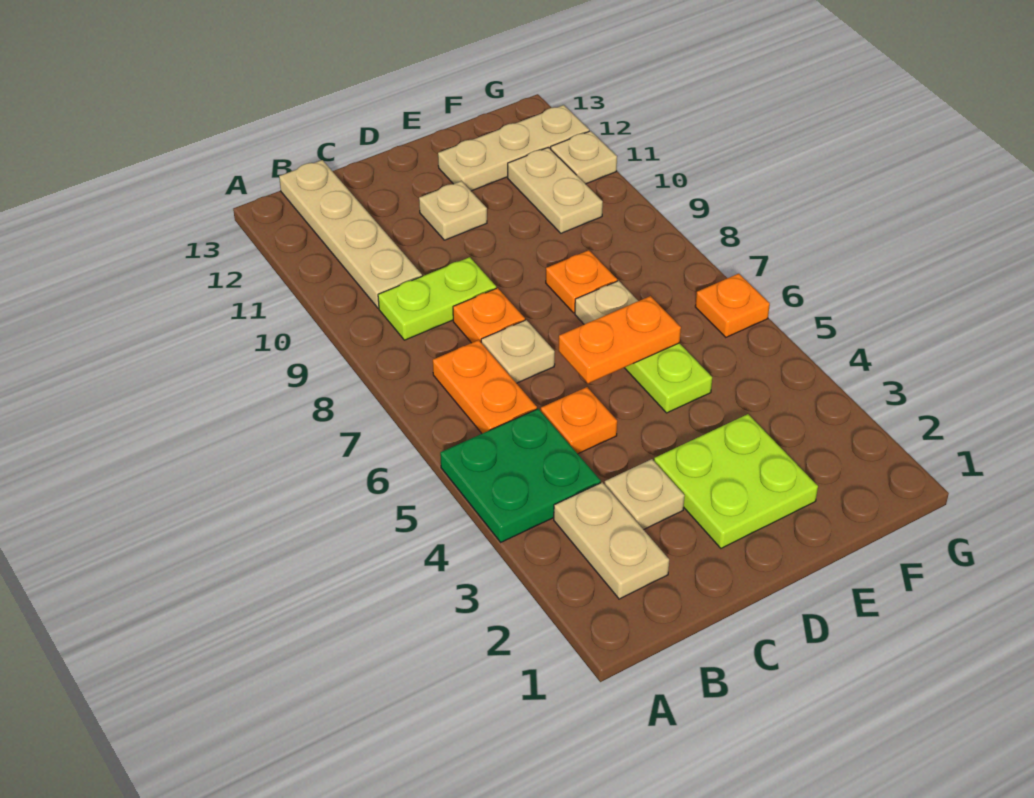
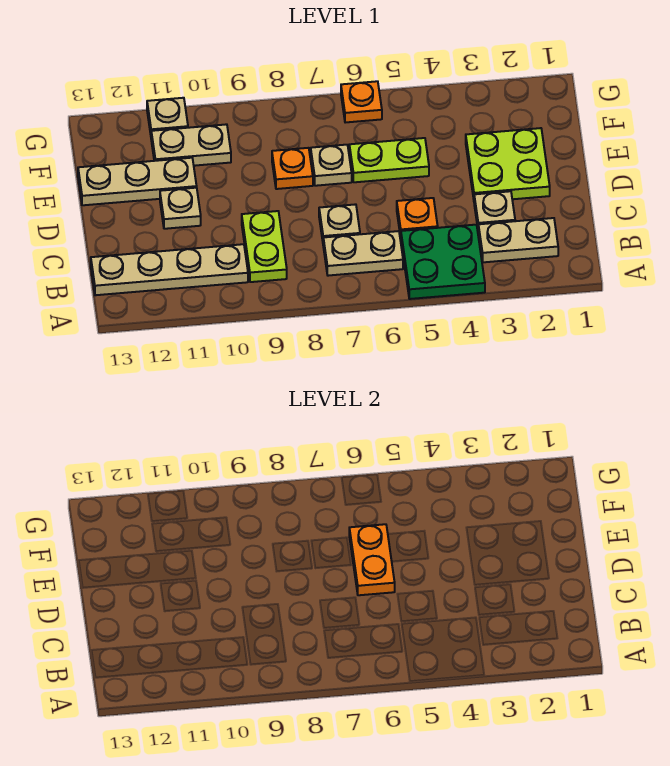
orange 1x2 plate [433,340,537,433] -> tan 1x2 plate [323,231,403,276]
orange 1x1 plate [453,288,525,343] -> none
tan 1x3 plate [438,105,589,191] -> tan 1x3 plate turned to [78,158,197,205]

